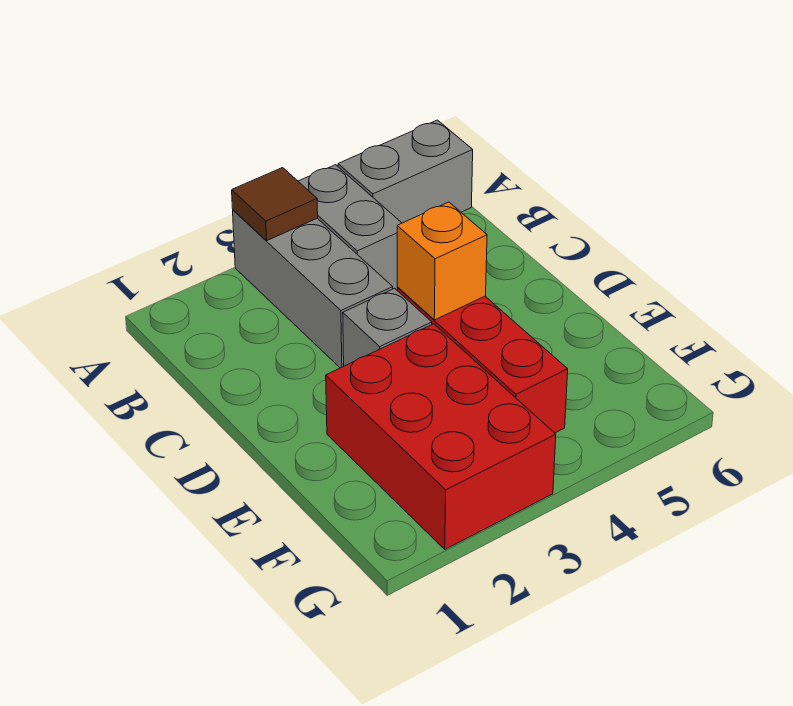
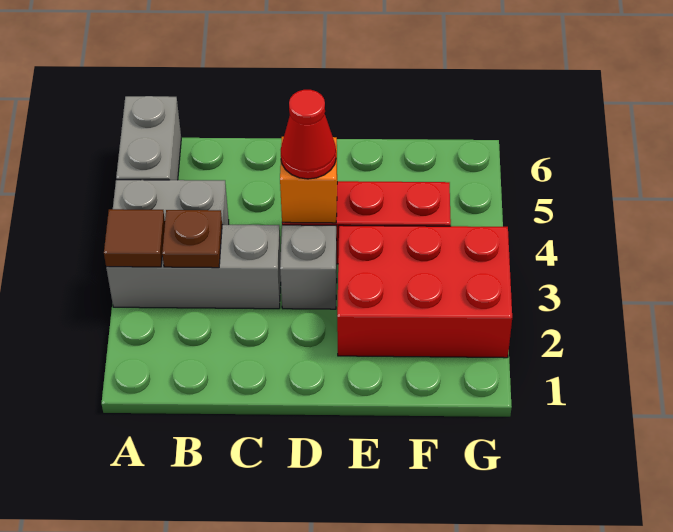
none -> brown 1x1 plate [162,210,222,268]
none -> red 1x1 cone [281,90,336,179]

